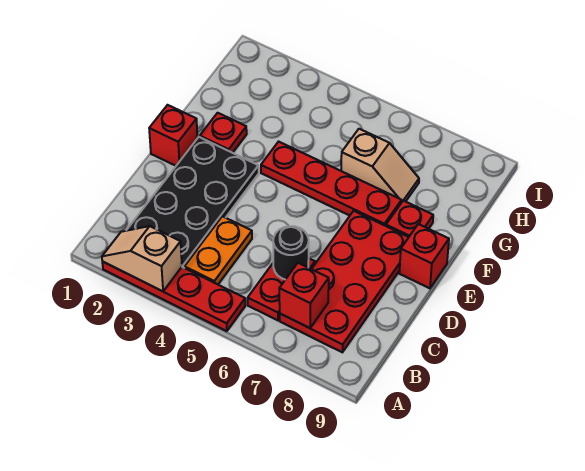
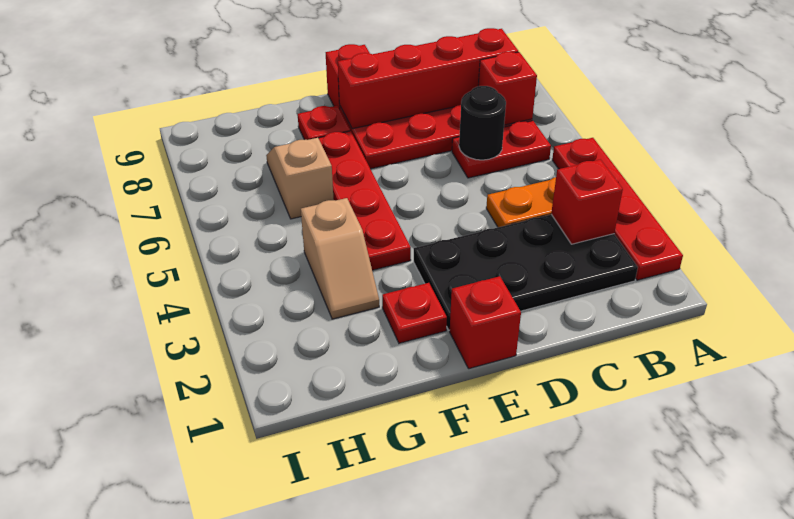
tan 1x2 slope [102,226,182,291] -> tan 1x2 slope moved to [301,198,379,319]
none -> red 1x1 brick [551,159,623,244]
none -> red 1x4 brick [338,28,518,129]

